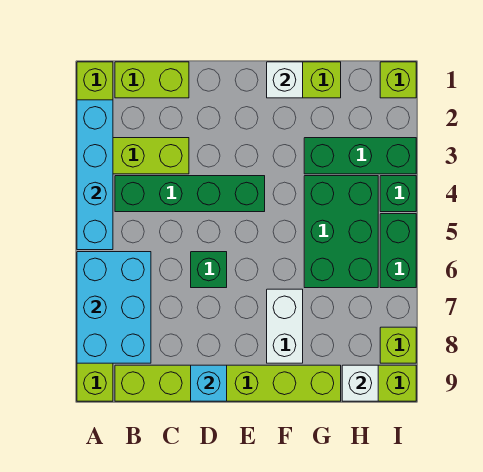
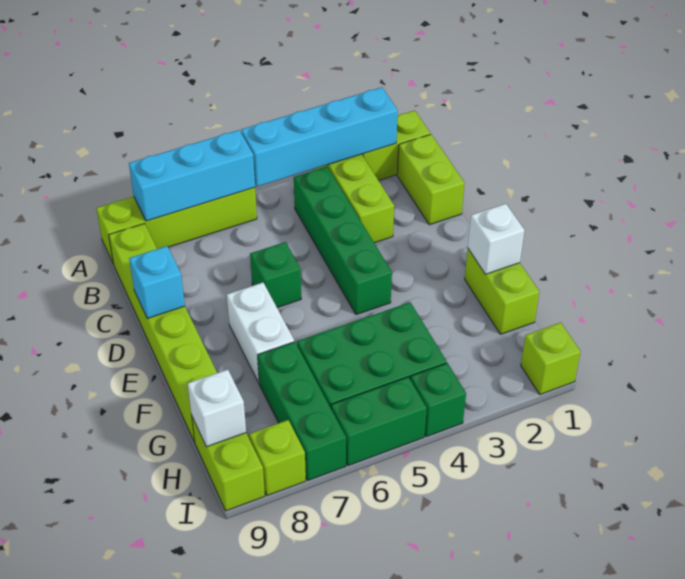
cyan 2x3 brick [77,252,151,363] -> cyan 1x3 brick [129,130,255,221]
white 1x2 brick [267,289,303,363] -> white 1x2 brick turned to [227,283,294,383]
green 1x3 brick [304,138,416,174] -> green 1x3 brick moved to [258,342,346,480]

